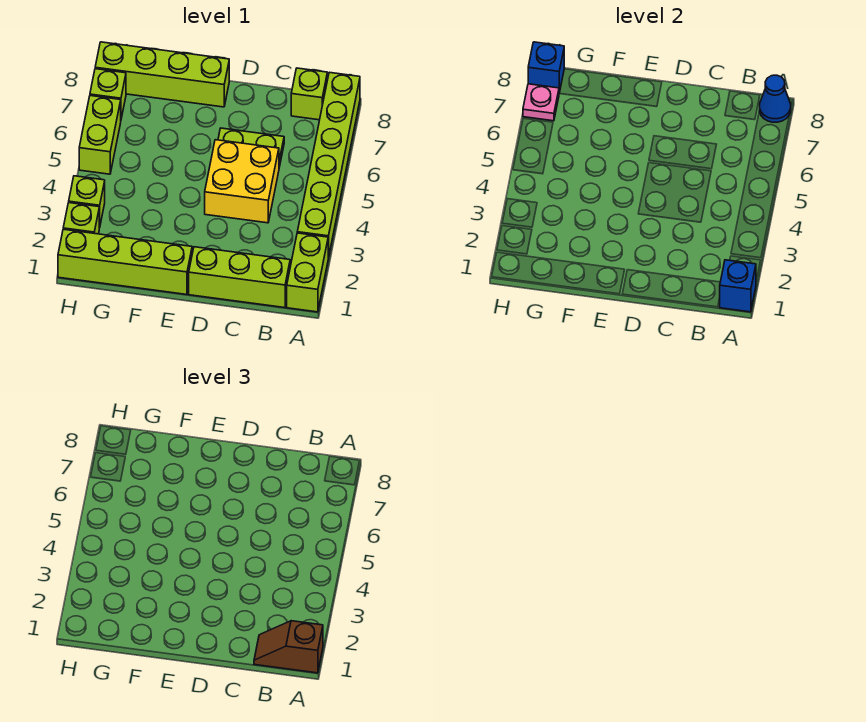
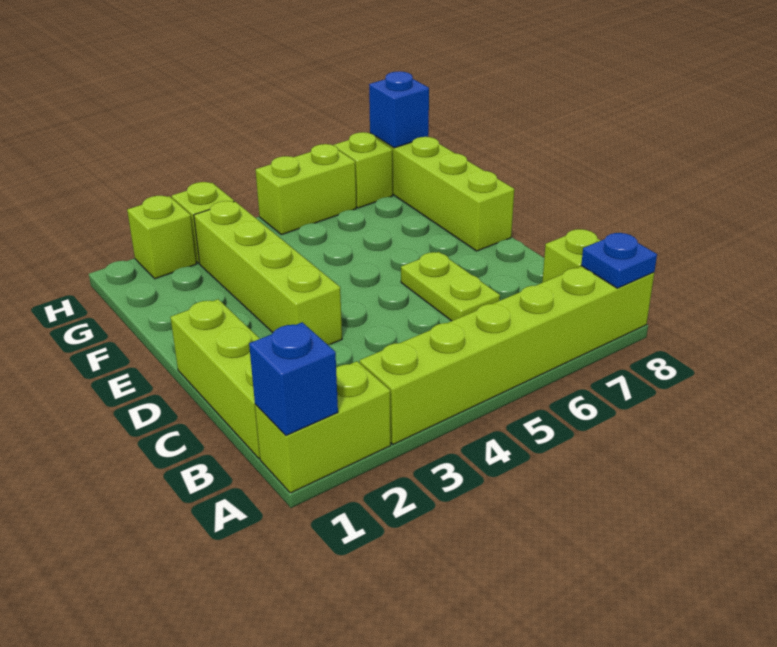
brown 1x2 slope [254,621,323,673] -> none
blue 1x1 cone [760,75,791,122] -> blue 1x1 plate [581,233,657,288]
yellow 2x2 brick [205,140,279,223] -> none
lime 1x4 brick [58,229,192,295] -> lime 1x4 brick moved to [194,201,342,345]
pink 1x1 plate [523,84,559,121] -> none

